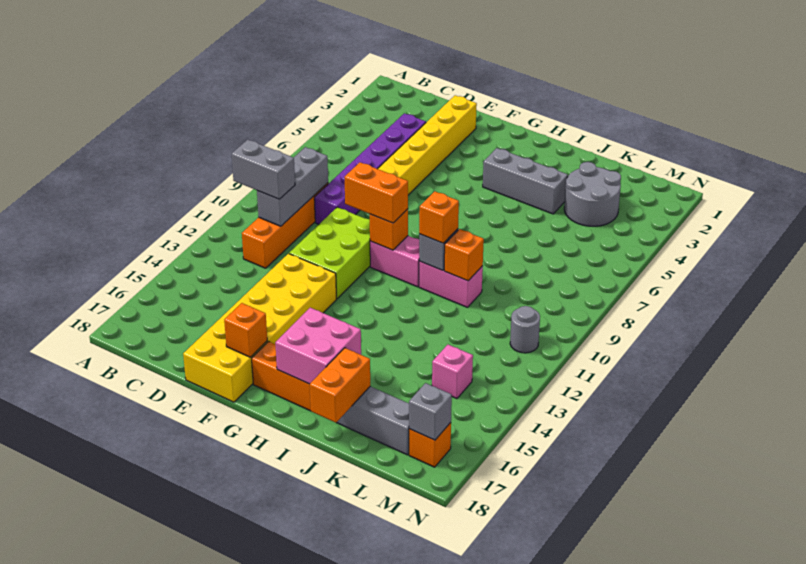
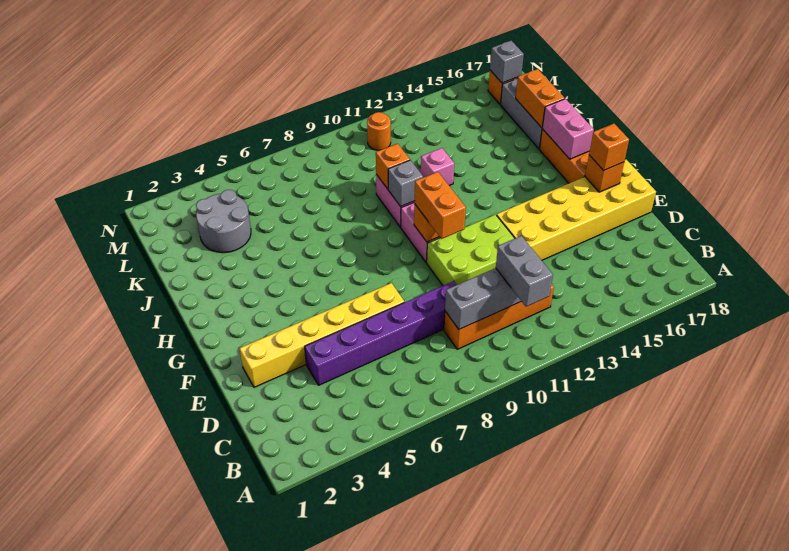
grey 1x3 brick [483,148,568,214] -> none
pink 2x2 brick [275,308,361,384] -> pink 1x2 brick [542,99,594,159]
orange 1x1 brick [419,191,459,243] -> orange 1x1 brick moved to [589,124,629,171]
orange 1x2 brick [310,348,370,423] -> orange 1x2 brick turned to [516,69,565,128]
pink 1x1 brick [432,345,473,399] -> pink 1x1 brick moved to [421,148,454,186]
grey 1x1 round brick [510,306,540,353] -> orange 1x1 round brick [367,112,391,150]

